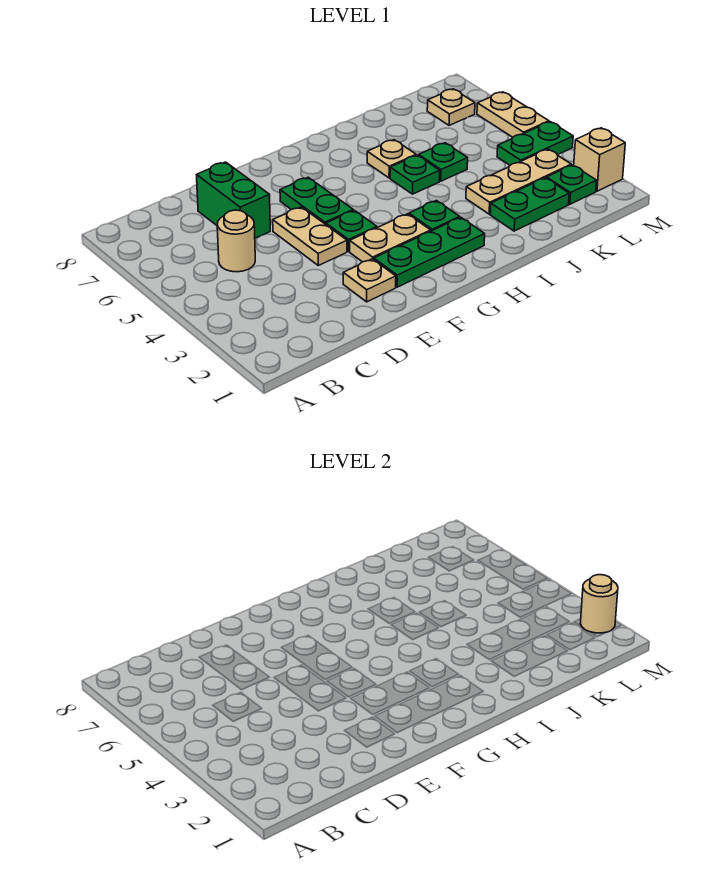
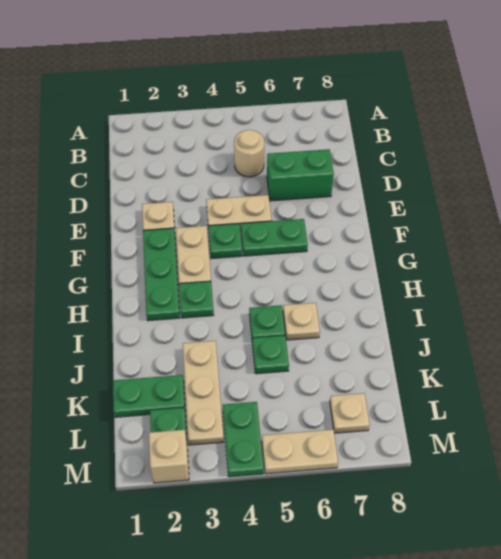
green 1x2 plate [490,178,569,231] -> green 1x2 plate turned to [113,375,185,417]
tan 1x1 round brick [580,575,618,633] -> none

